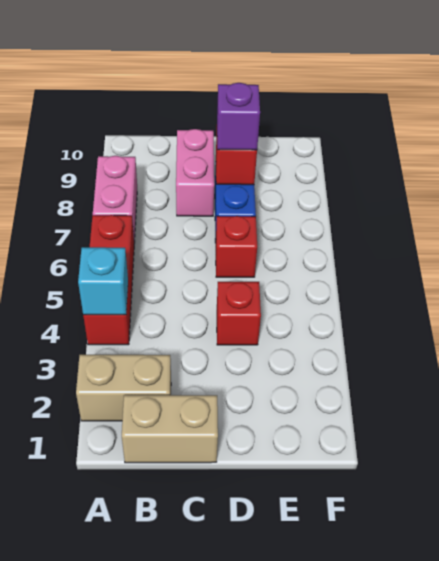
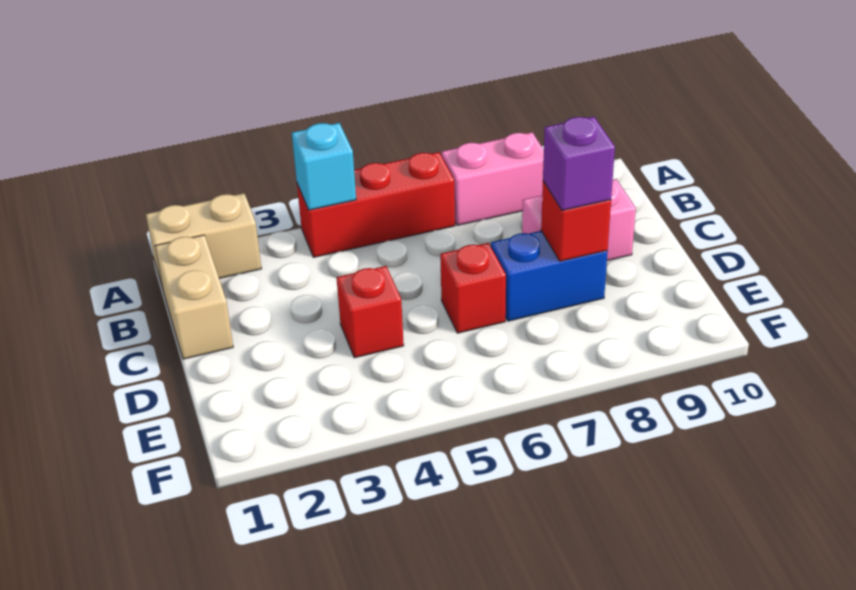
tan 1x2 brick [76,355,171,421] -> tan 1x2 brick turned to [146,193,262,288]

